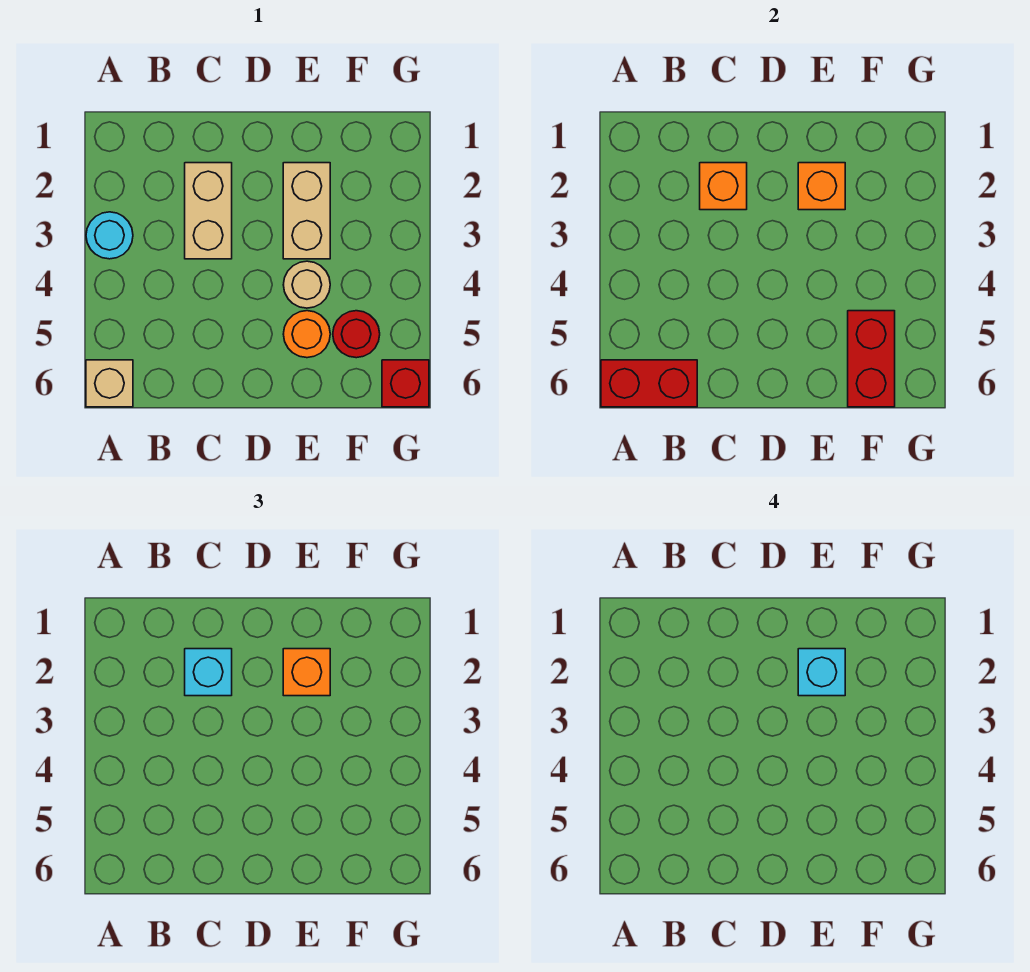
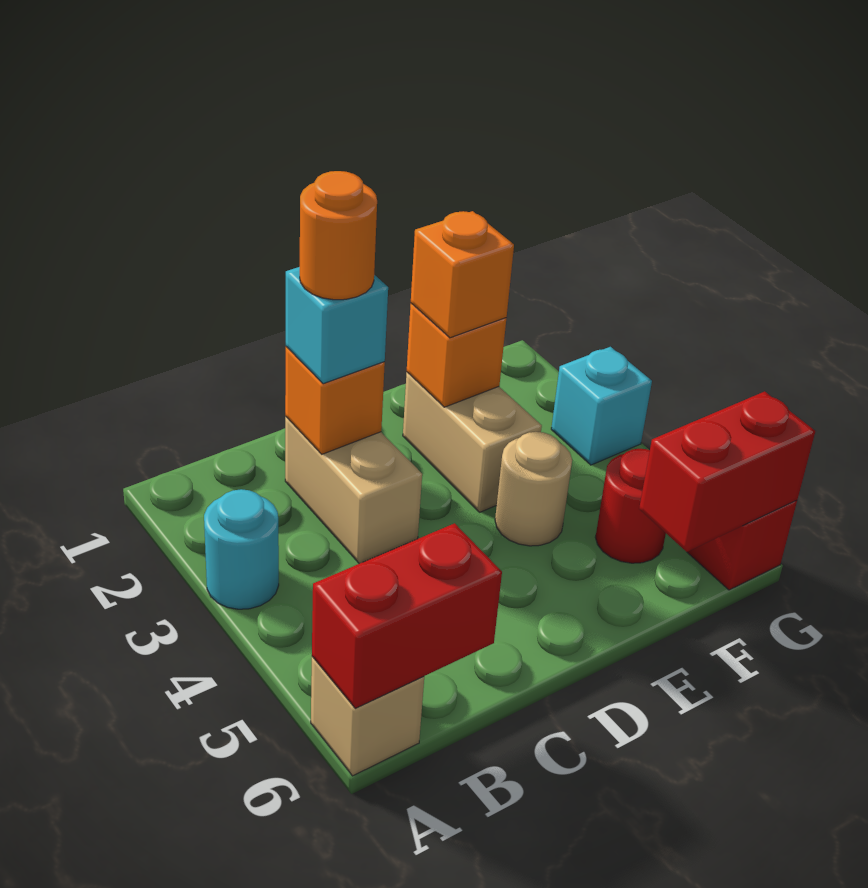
cyan 1x1 brick [798,649,845,696] -> cyan 1x1 brick moved to [551,347,652,465]
orange 1x1 round brick [283,311,330,358] -> orange 1x1 round brick moved to [300,171,377,300]
red 1x2 brick [848,311,895,407] -> red 1x2 brick turned to [639,391,815,552]

